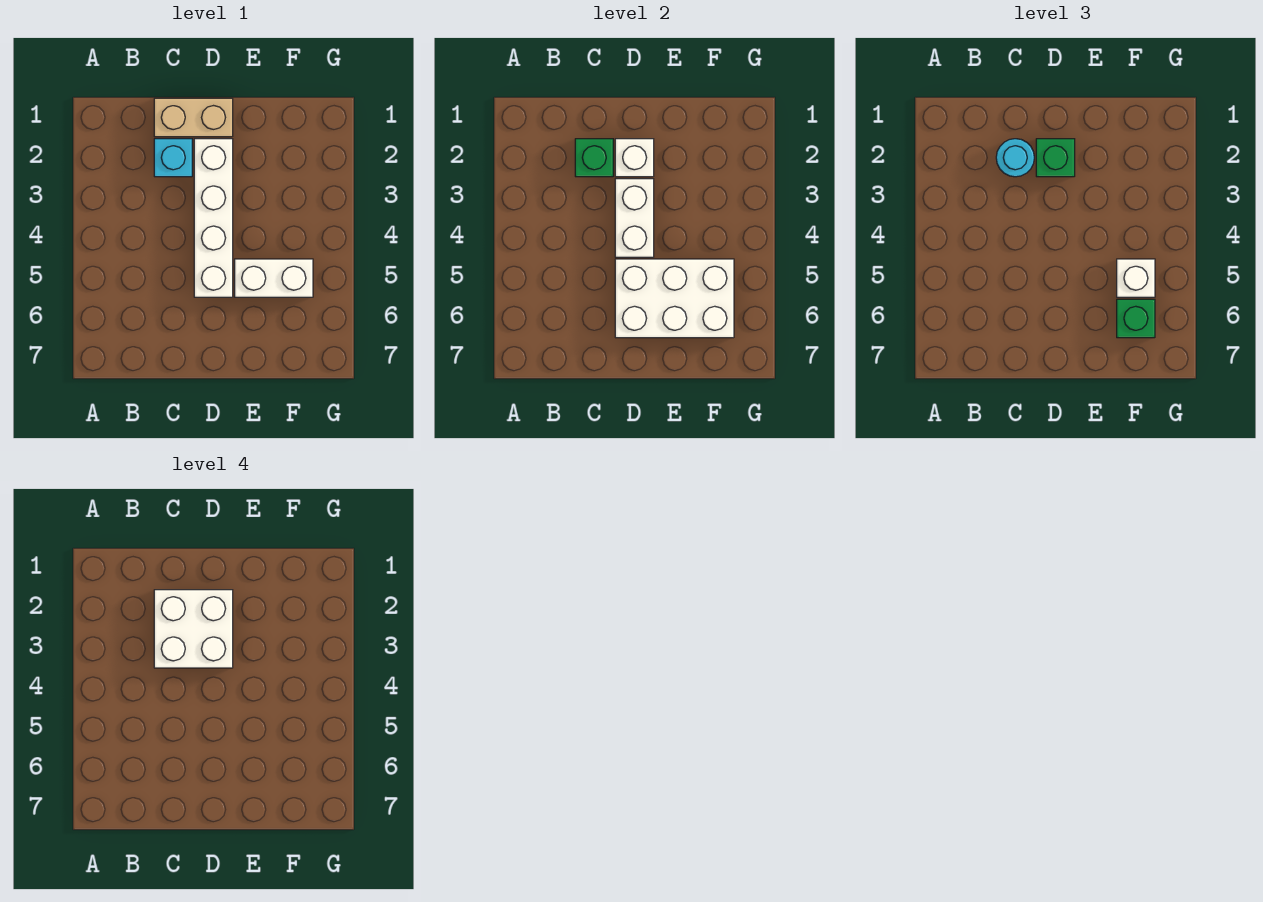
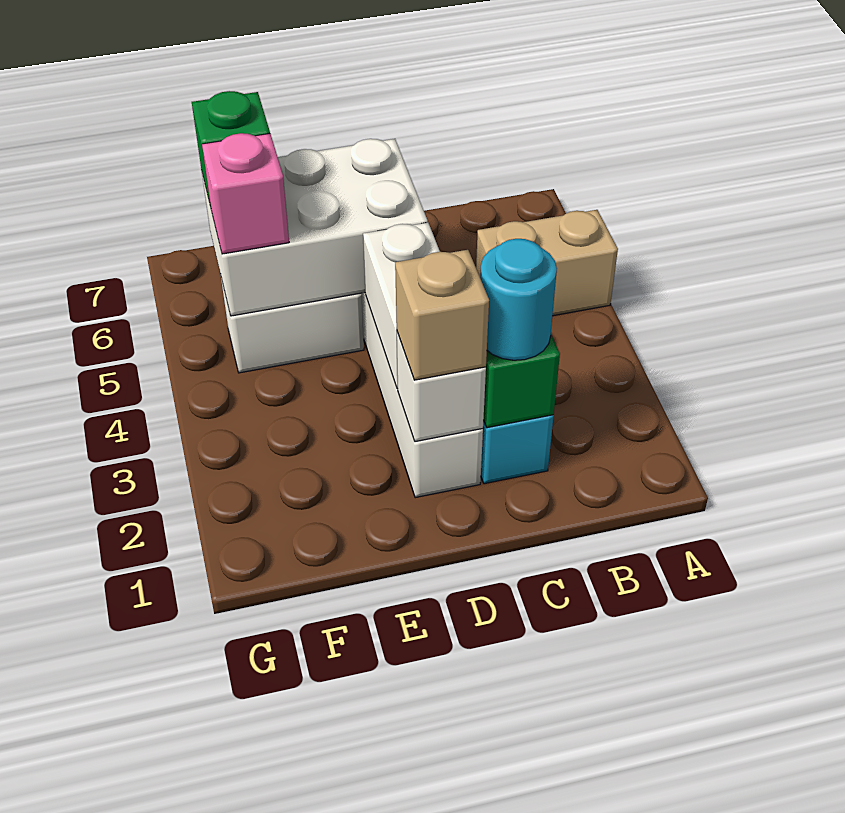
tan 1x2 brick [154,98,233,137] -> tan 1x2 brick moved to [476,210,618,316]
white 2x2 brick [154,590,233,668] -> none
green 1x1 brick [1036,139,1075,177] -> tan 1x1 brick [395,250,489,380]
white 1x1 brick [1117,259,1155,297] -> pink 1x1 brick [202,133,289,254]

